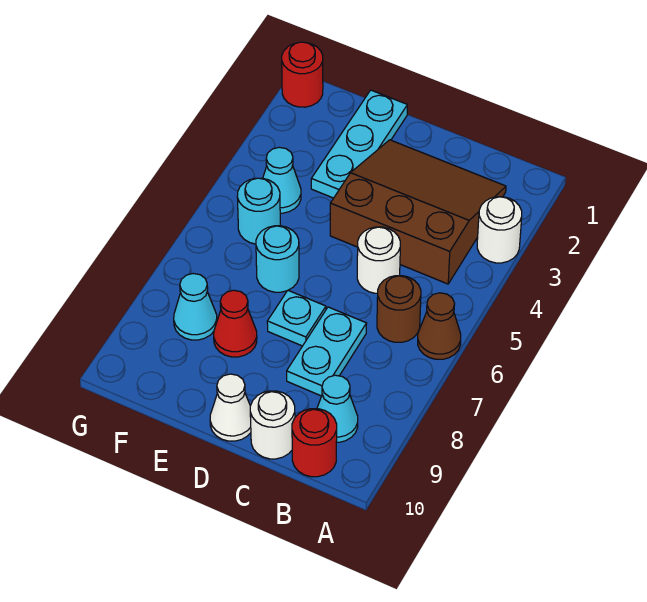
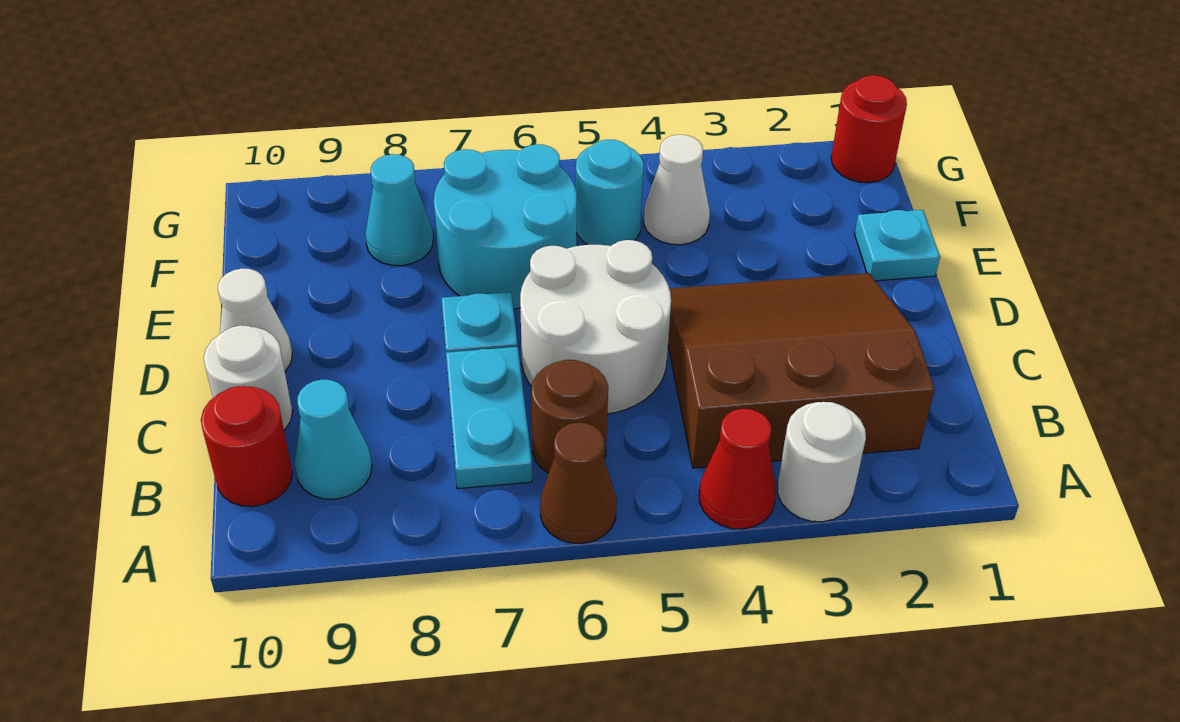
brown 3x3 slope [330,140,506,284] -> brown 3x3 slope turned to [668,273,935,468]
white 1x1 round brick [357,227,400,293] -> white 2x2 round brick [520,240,671,414]
cyan 1x2 plate [287,307,367,396] -> cyan 1x2 plate turned to [446,347,532,489]
cyan 1x3 plate [311,90,407,198] -> cyan 1x1 plate [855,210,940,281]
cyan 1x1 round brick [256,226,299,292] -> cyan 2x2 round brick [434,144,577,309]
red 1x1 cone [214,290,257,357] -> red 1x1 cone moved to [699,409,776,529]
cyan 1x1 cone [263,147,301,213] -> white 1x1 cone [644,135,710,245]

